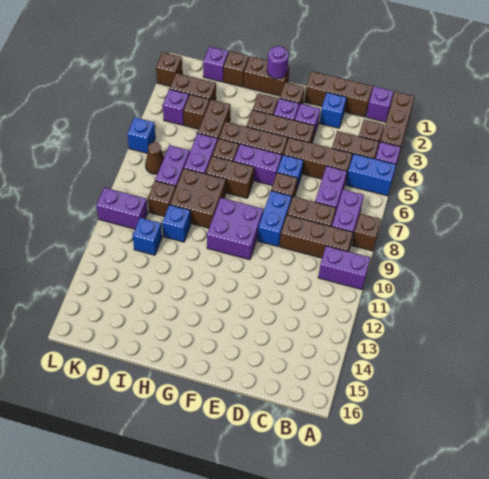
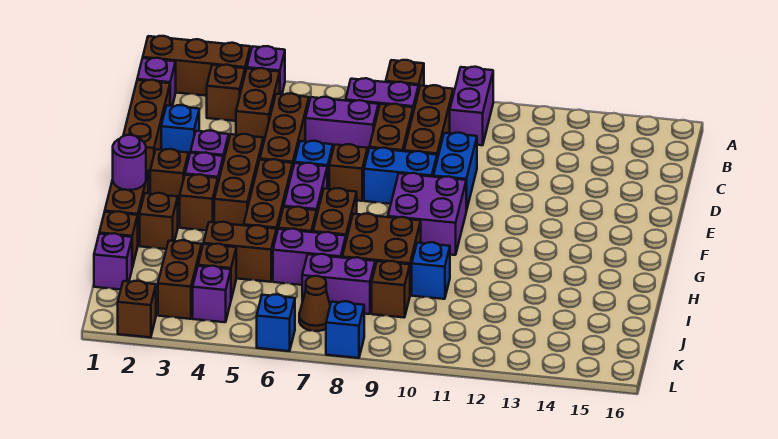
blue 1x2 brick [346,154,396,196] -> blue 1x2 brick moved to [433,133,477,211]
none -> brown 1x1 brick [140,193,178,249]
blue 1x1 brick [133,218,162,255] -> blue 1x1 brick moved to [326,301,364,358]
purple 1x2 brick [96,188,148,229] -> none

